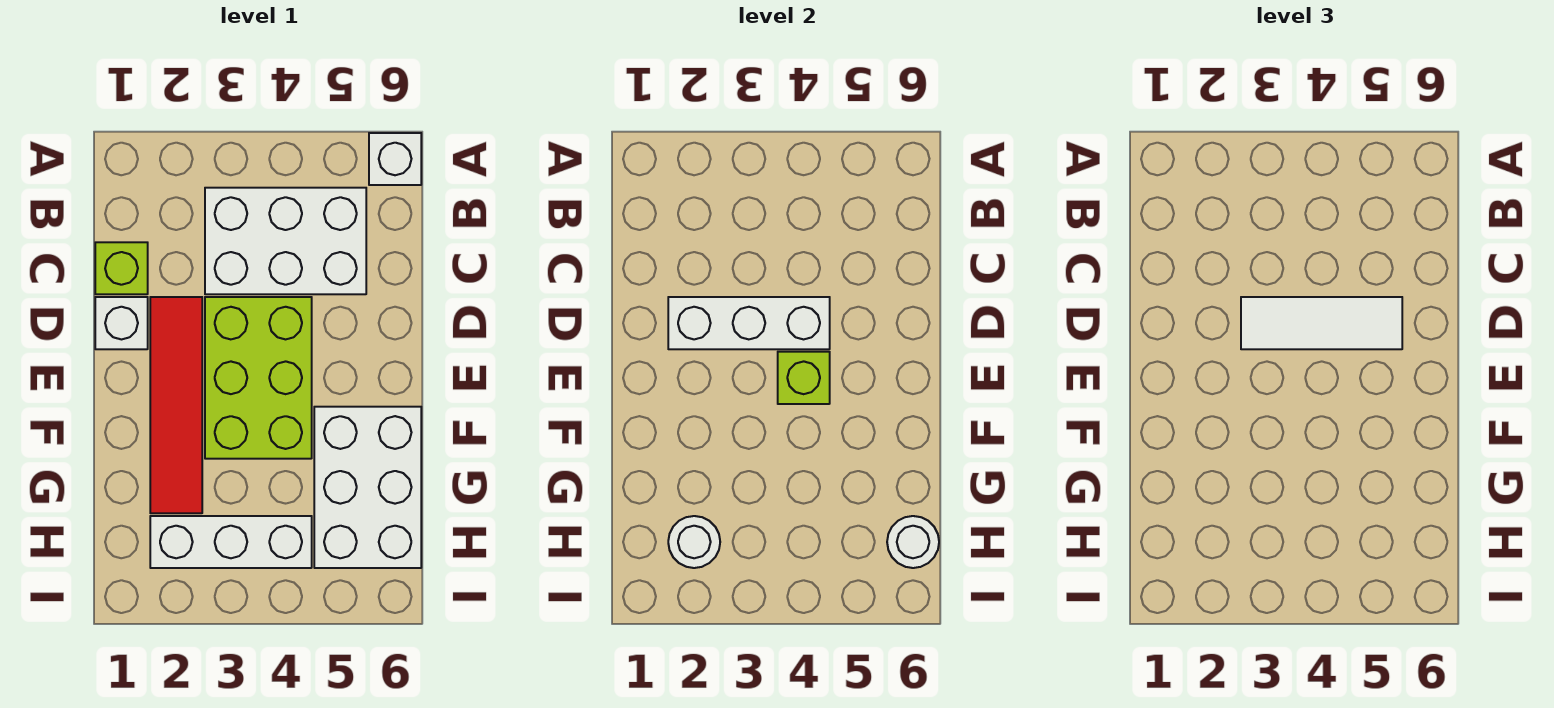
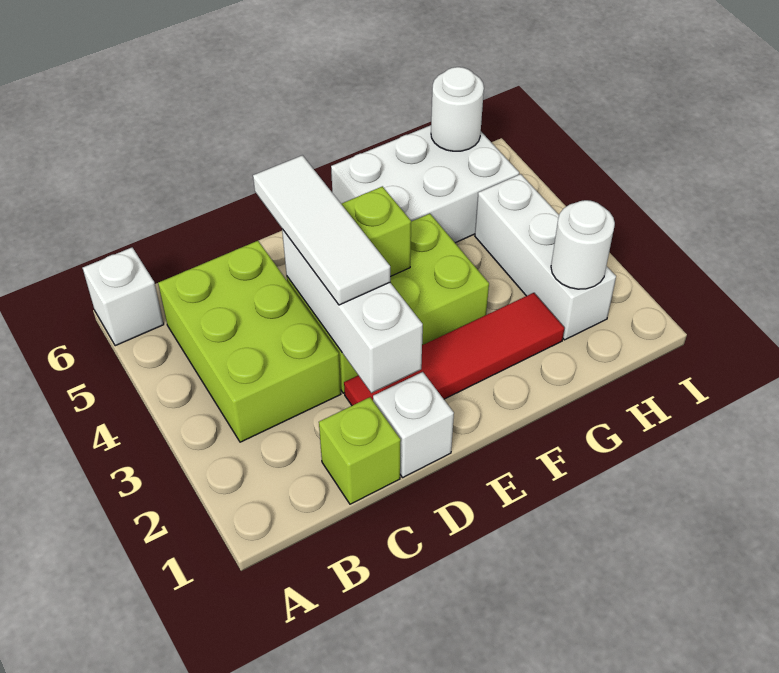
white 2x3 brick [205,188,366,294] -> lime 2x3 brick [158,241,341,442]

